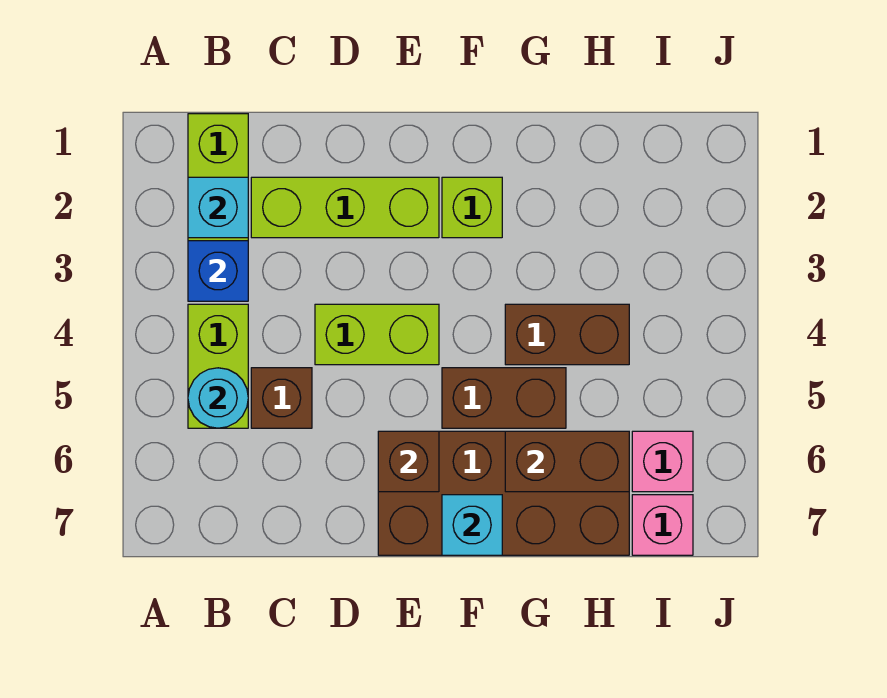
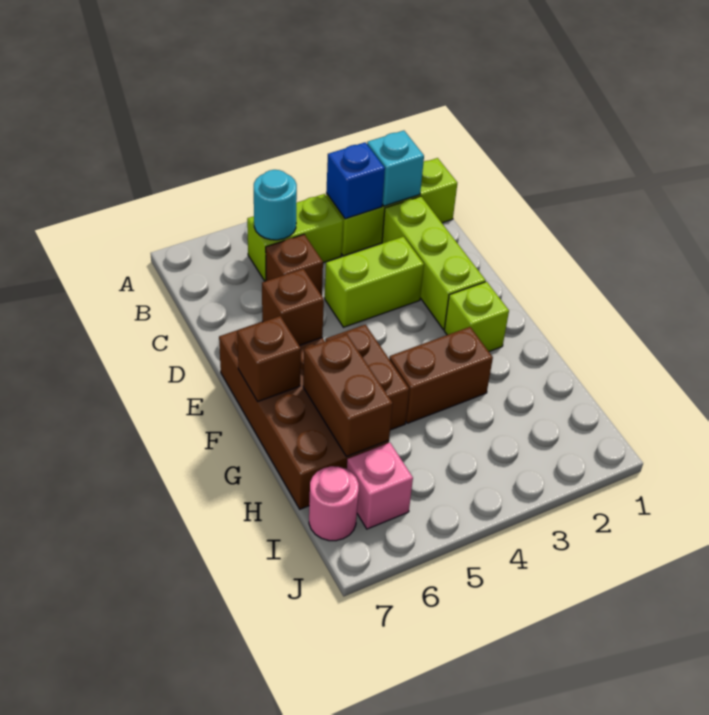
lime 1x2 brick [315,304,439,365] -> lime 1x2 brick turned to [325,237,424,327]
cyan 1x1 brick [442,495,502,555] -> brown 1x1 brick [237,316,301,401]
brown 1x2 brick [505,304,629,365] -> brown 1x2 brick turned to [389,327,493,423]
pink 1x1 brick [632,495,693,555] -> pink 1x1 round brick [309,466,359,541]

